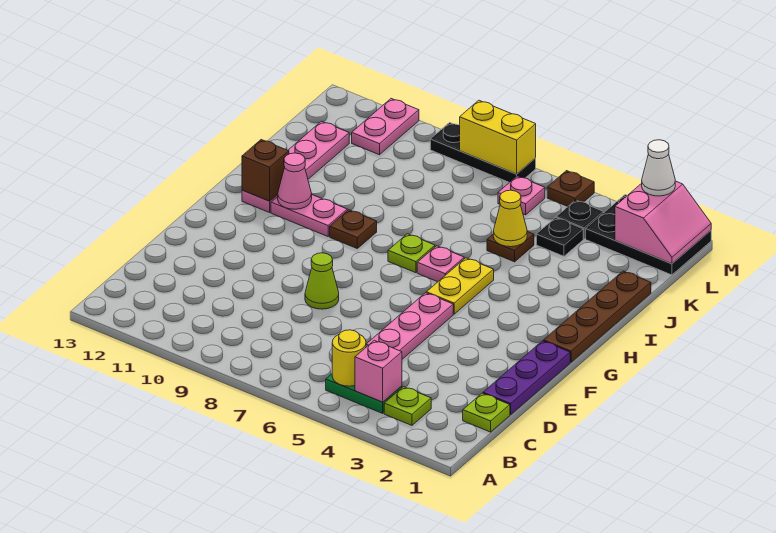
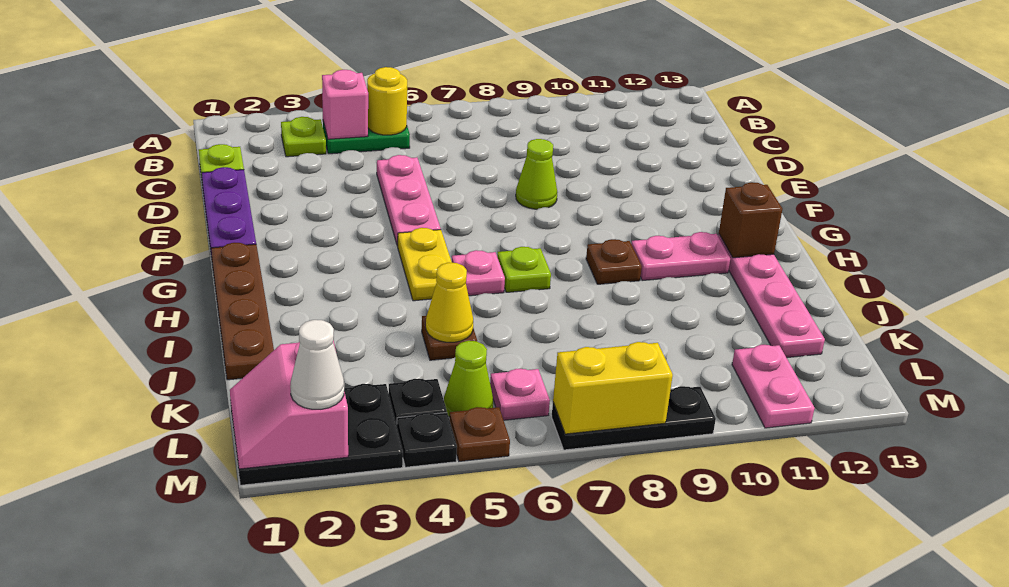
pink 1x1 cone [278,153,312,209] -> none
black 1x1 plate [536,218,583,256] -> black 1x1 plate moved to [397,413,457,467]
none -> lime 1x1 cone [444,341,493,417]

